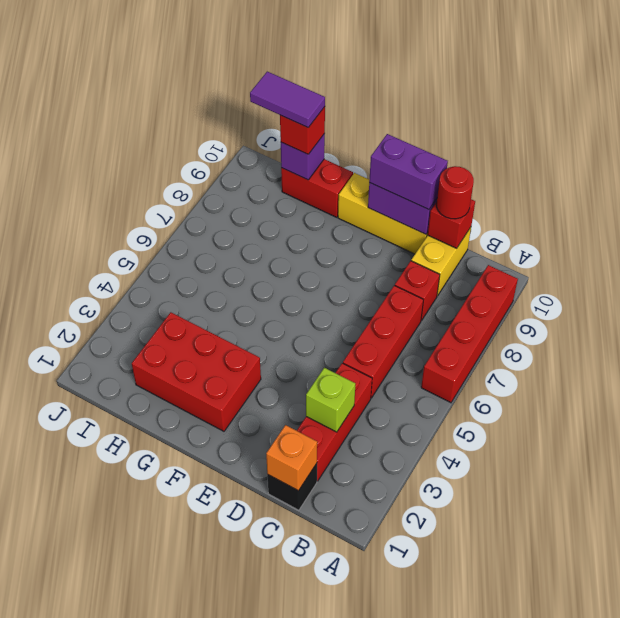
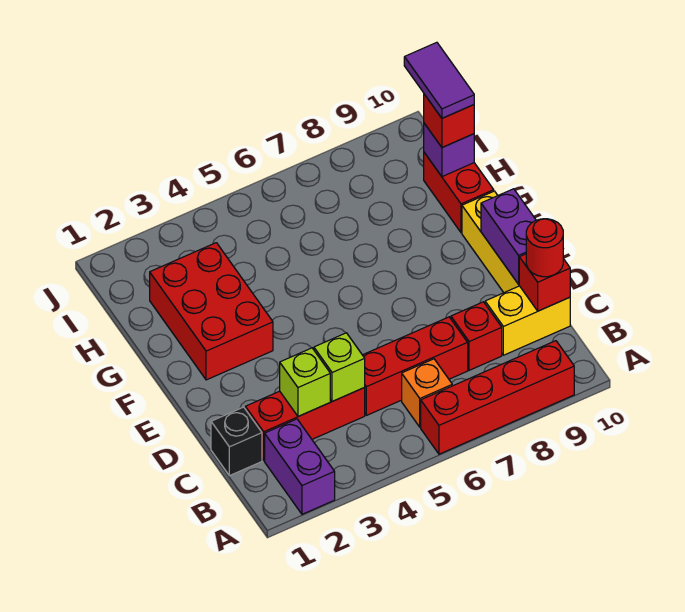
orange 1x1 brick [266,425,317,491] -> orange 1x1 brick moved to [402,359,452,427]
none -> lime 1x1 brick [314,333,365,402]
purple 1x2 brick [369,134,448,210] -> purple 1x2 brick moved to [265,419,335,514]

